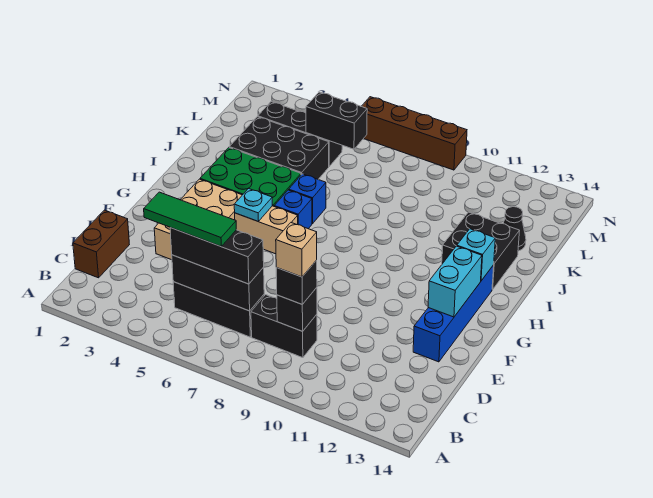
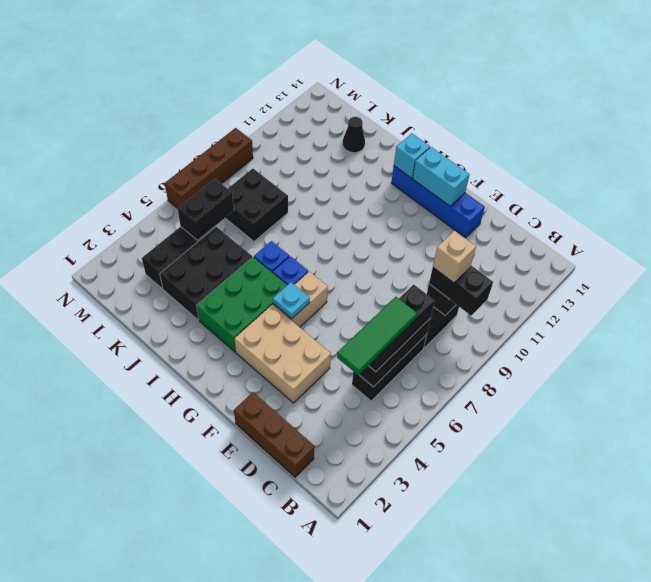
brown 1x2 brick [73,210,129,278] -> brown 1x3 brick [234,392,315,477]
black 1x1 brick [276,260,317,304] -> black 1x2 brick [429,265,493,316]
black 2x2 brick [442,212,519,289] -> black 2x2 brick moved to [225,169,288,241]

